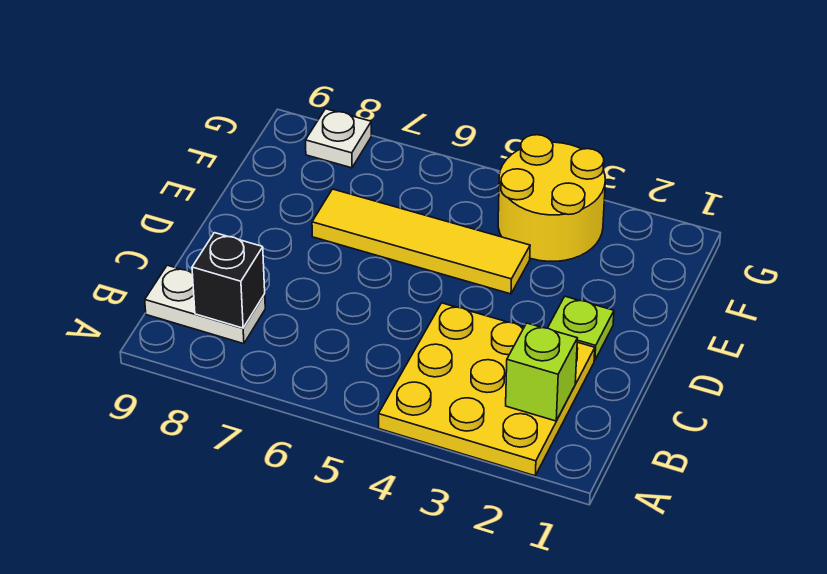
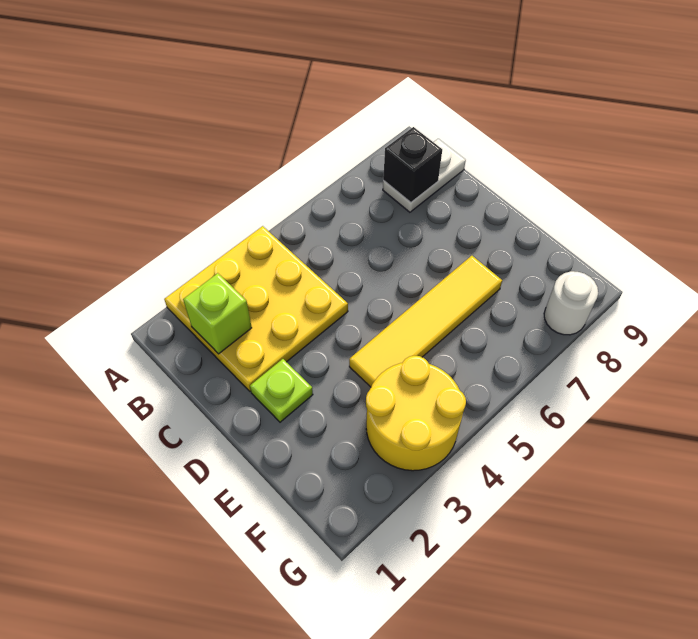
white 1x1 plate [306,109,371,168] -> white 1x1 round brick [544,271,598,335]

